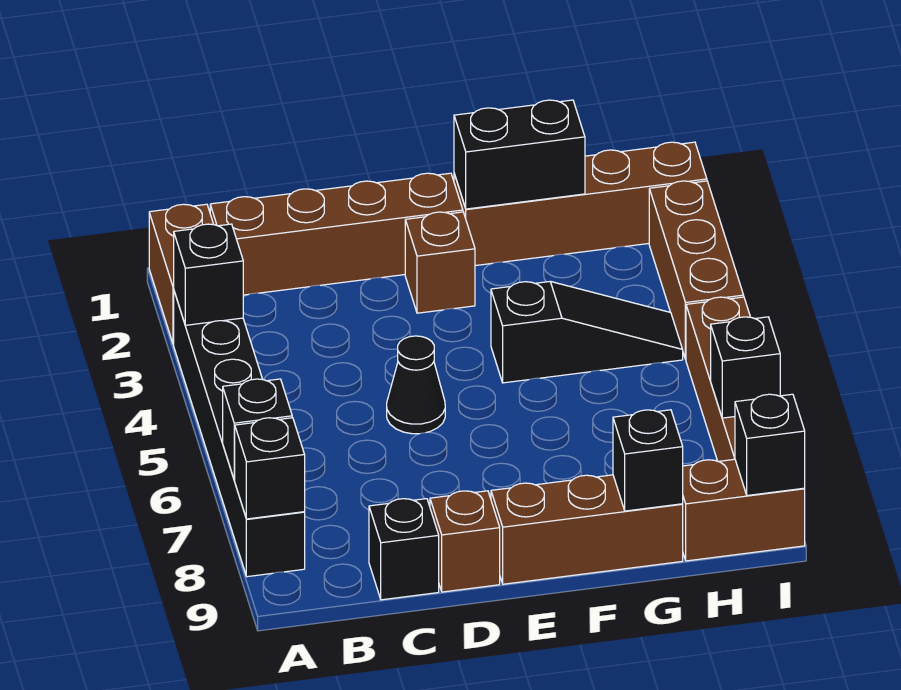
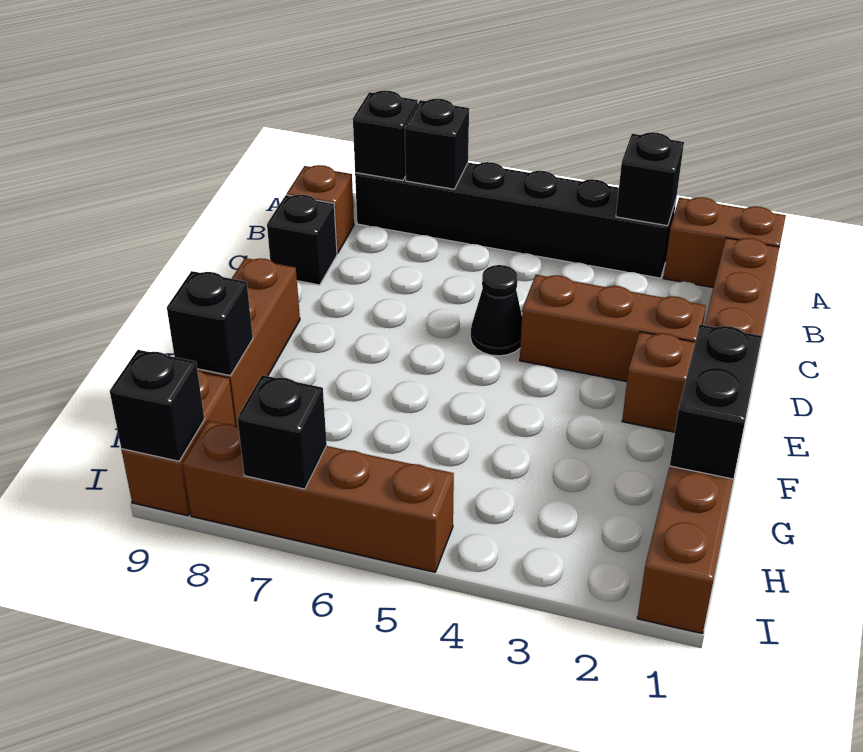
brown 1x1 brick [430,491,500,592] -> brown 1x1 brick moved to [287,165,354,253]
black 1x3 slope [491,282,683,383] -> none
brown 1x3 brick [649,181,744,359] -> brown 1x3 brick moved to [520,275,706,382]

